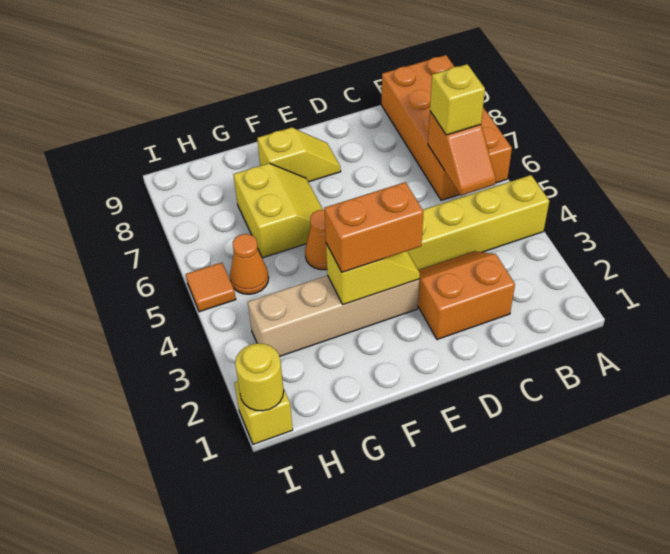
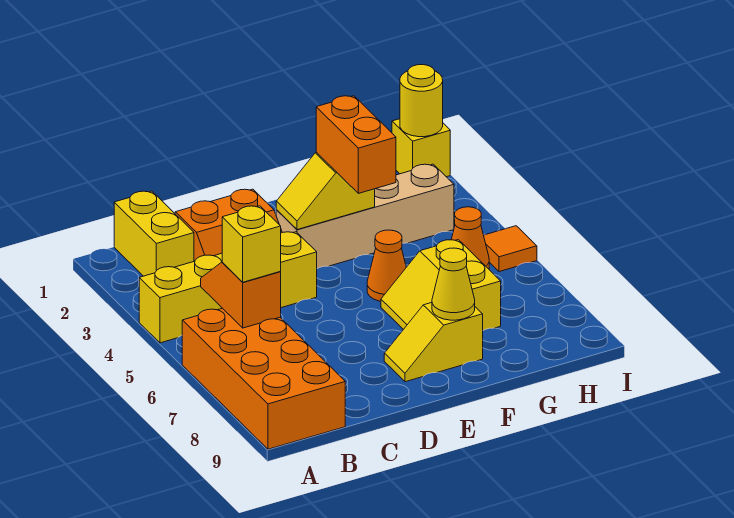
none -> yellow 1x2 brick [114,191,194,276]
orange 1x2 brick [324,182,424,272] -> orange 1x2 brick turned to [316,96,396,193]
none -> yellow 1x1 cone [432,248,475,320]

